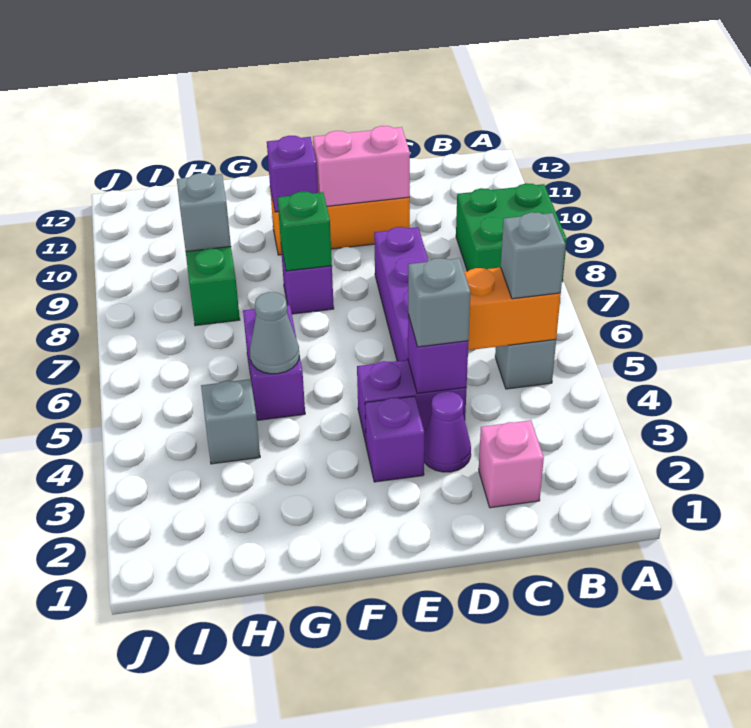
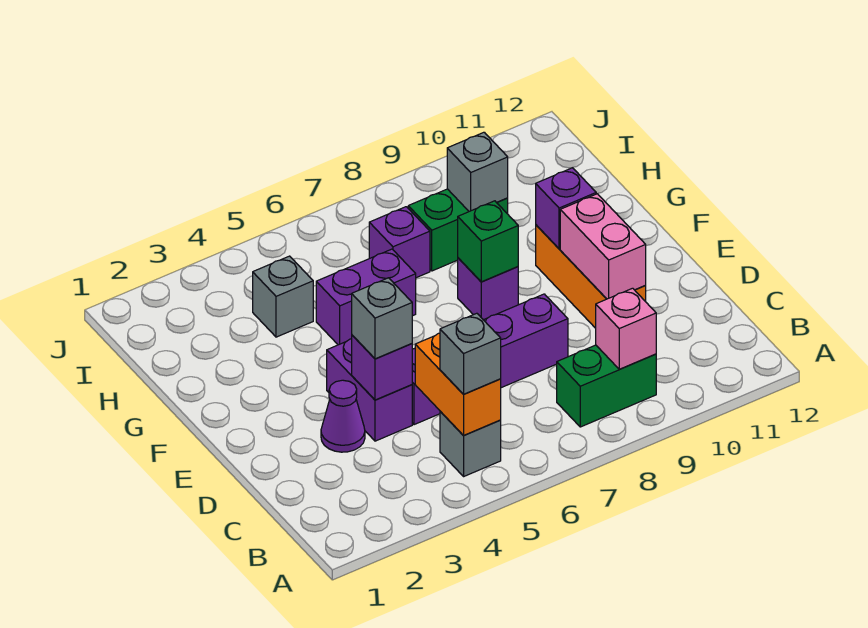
green 2x2 brick [456,183,567,282] -> green 1x2 brick [557,345,656,427]
pink 1x1 brick [479,420,544,508] -> pink 1x1 brick moved to [596,288,656,369]
purple 1x1 brick [365,396,424,482] -> purple 1x1 brick moved to [369,207,430,278]
grey 1x1 cone [250,292,299,374] -> none

